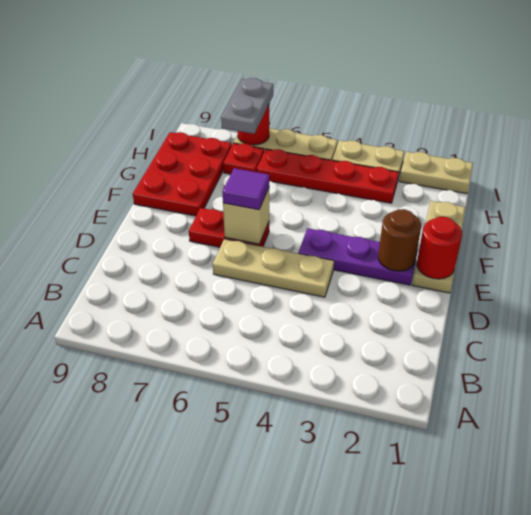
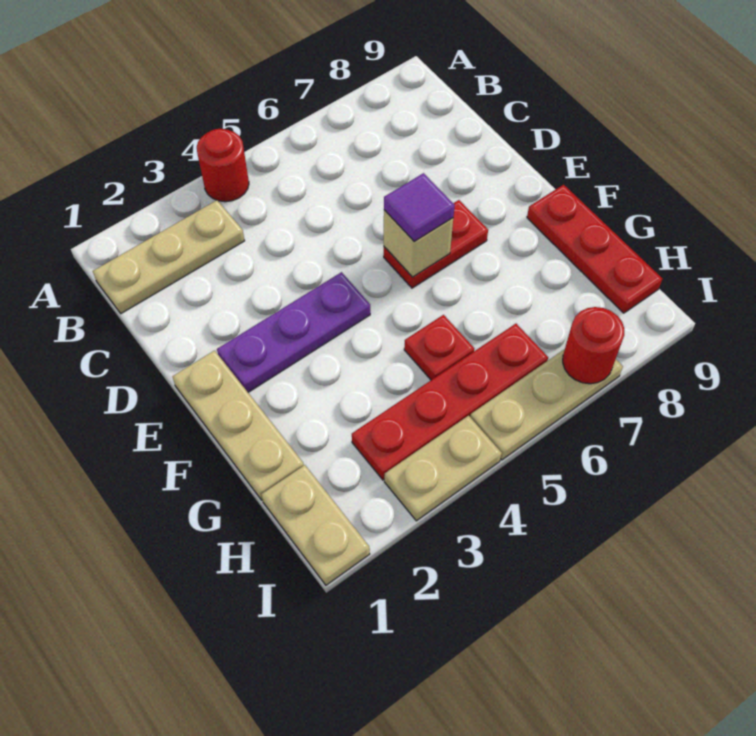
tan 1x3 plate [213,239,334,297] -> tan 1x3 plate moved to [93,200,245,313]
red 1x1 round brick [417,217,462,279] -> red 1x1 round brick moved to [197,129,249,202]
brown 1x1 round brick [378,209,421,271] -> none
red 2x3 plate [133,132,232,216] -> red 1x3 plate [527,185,663,313]
red 1x1 plate [223,143,264,174] -> red 1x1 plate moved to [404,315,474,380]
grey 1x2 plate [221,78,273,134] -> none
tan 1x2 plate [399,152,473,194] -> tan 1x2 plate turned to [261,465,370,585]

